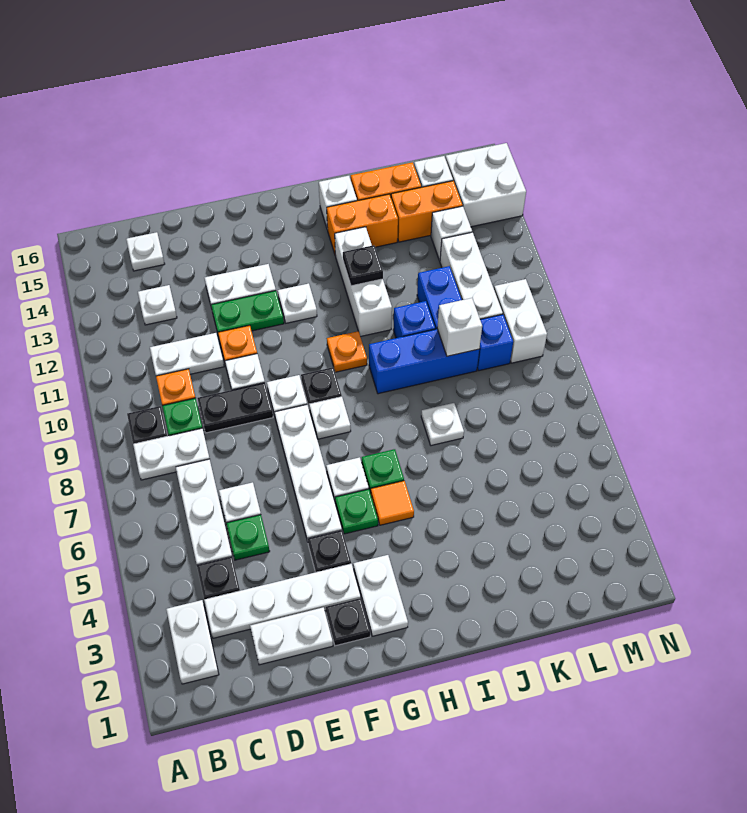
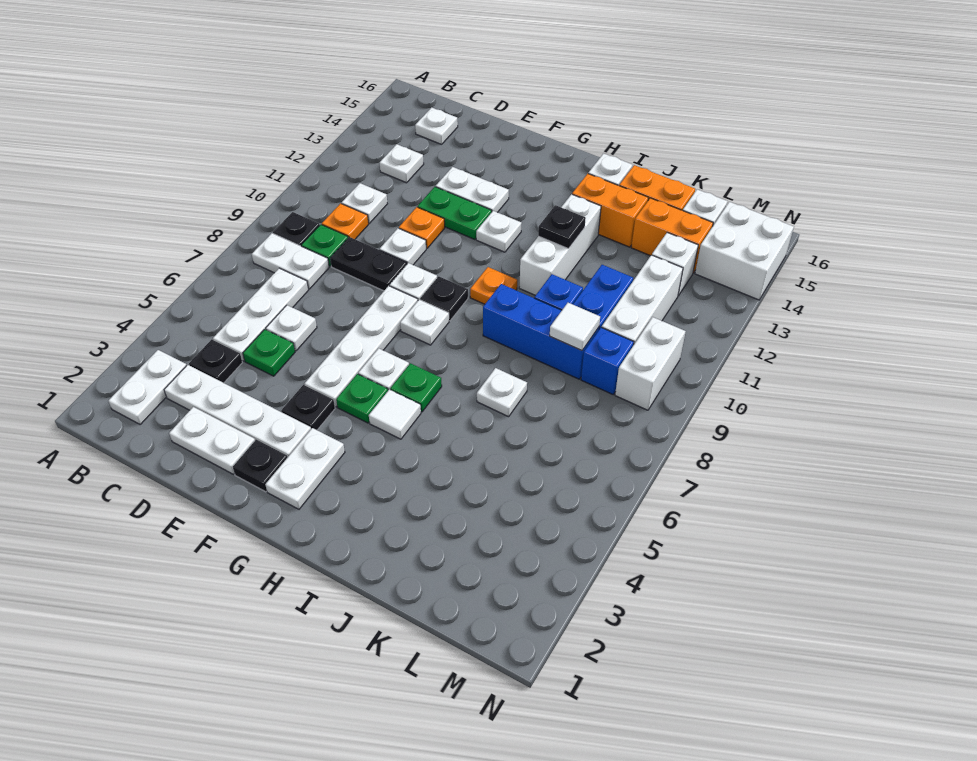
white 1x2 plate [150,333,224,376] -> white 1x1 plate [342,183,387,223]
orange 1x1 tile [371,481,414,525] -> white 1x1 tile [369,390,421,439]
white 1x1 brick [437,298,482,356] -> white 1x1 tile [550,303,600,351]

